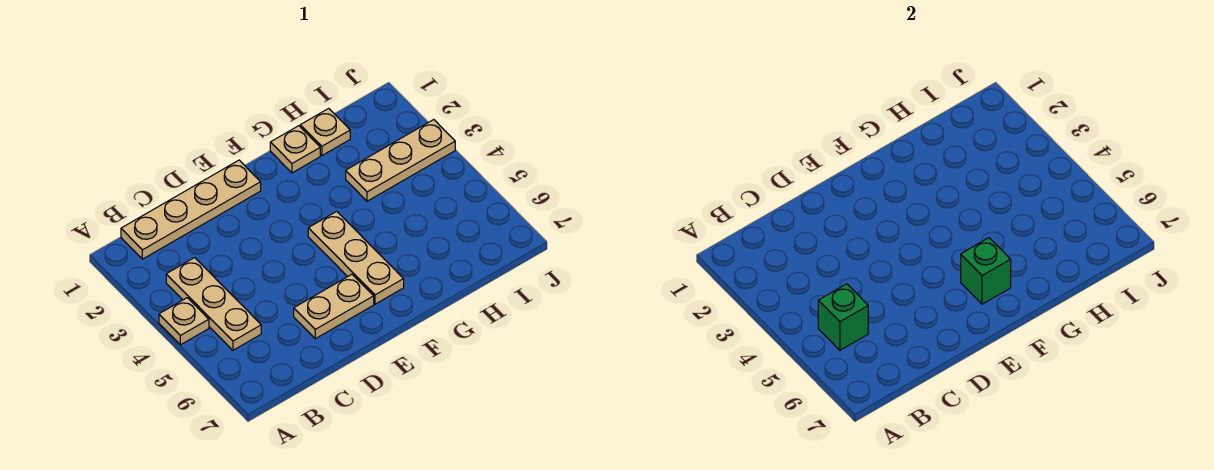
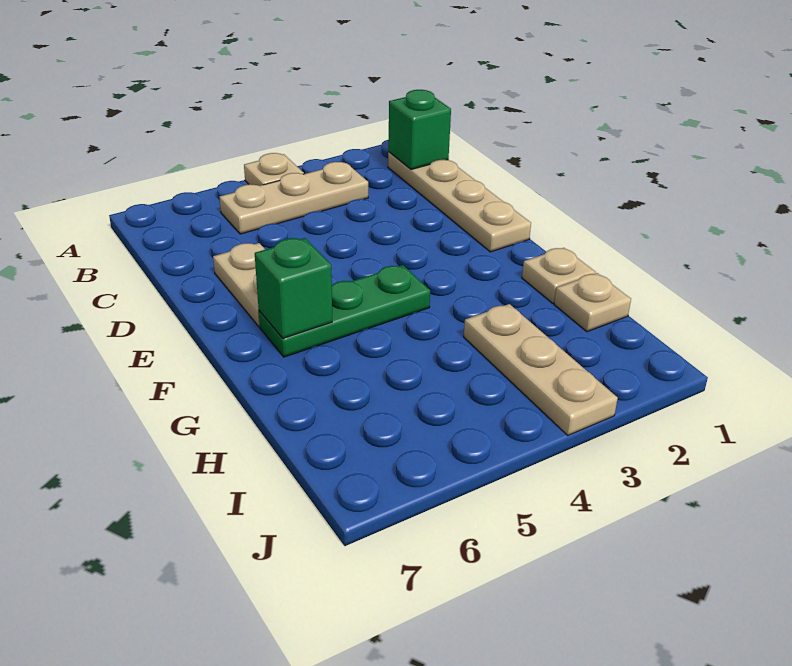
green 1x1 brick [818,284,868,350] -> green 1x1 brick moved to [388,90,451,170]
tan 1x3 plate [308,211,404,304] -> green 1x3 plate [259,265,430,357]

